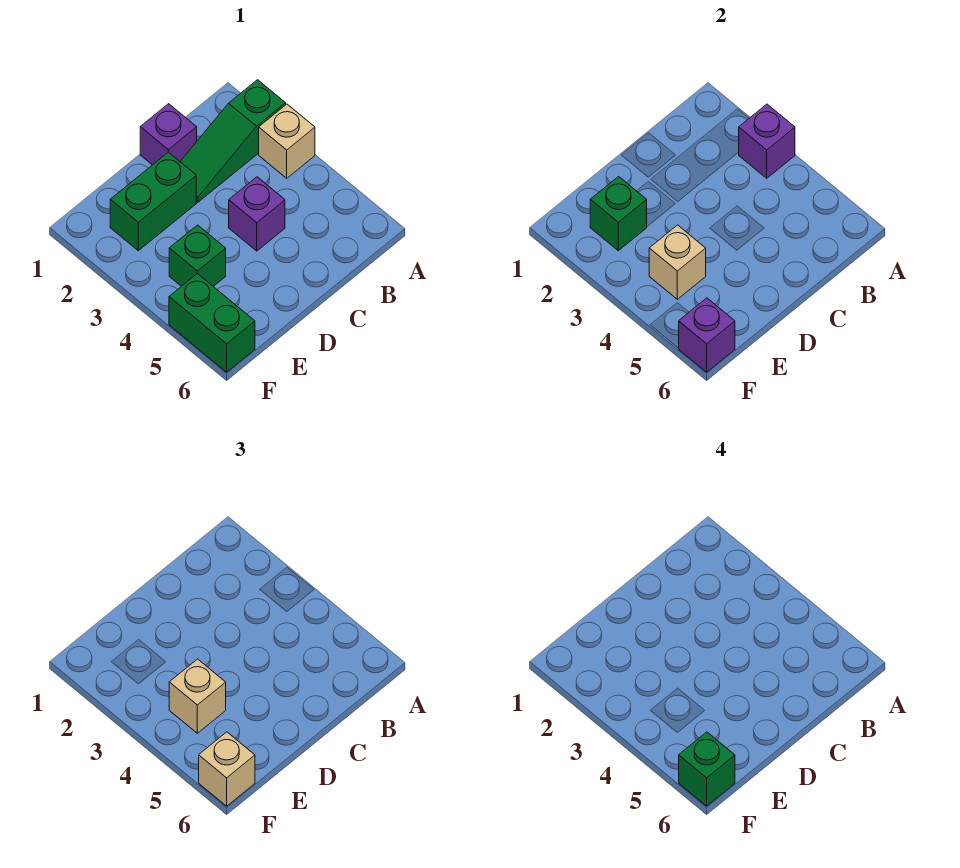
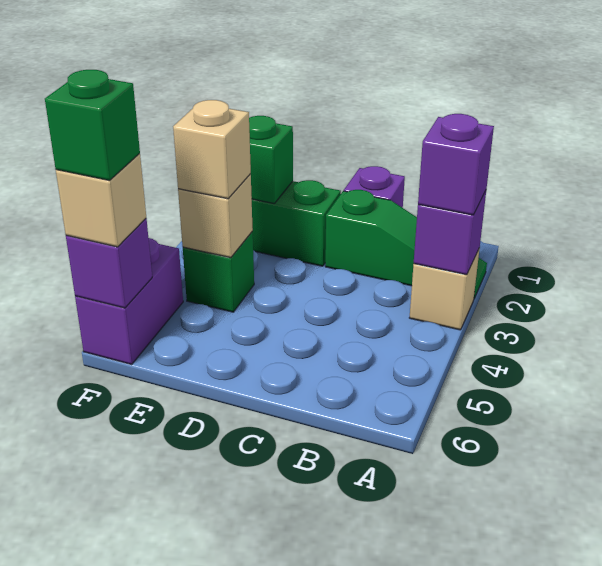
green 1x3 slope [180,80,286,202] -> green 1x3 slope turned to [325,190,487,298]
purple 1x1 brick [229,177,285,251] -> purple 1x1 brick moved to [418,114,494,215]
green 1x2 brick [169,274,255,372] -> purple 1x2 brick [75,238,183,364]

